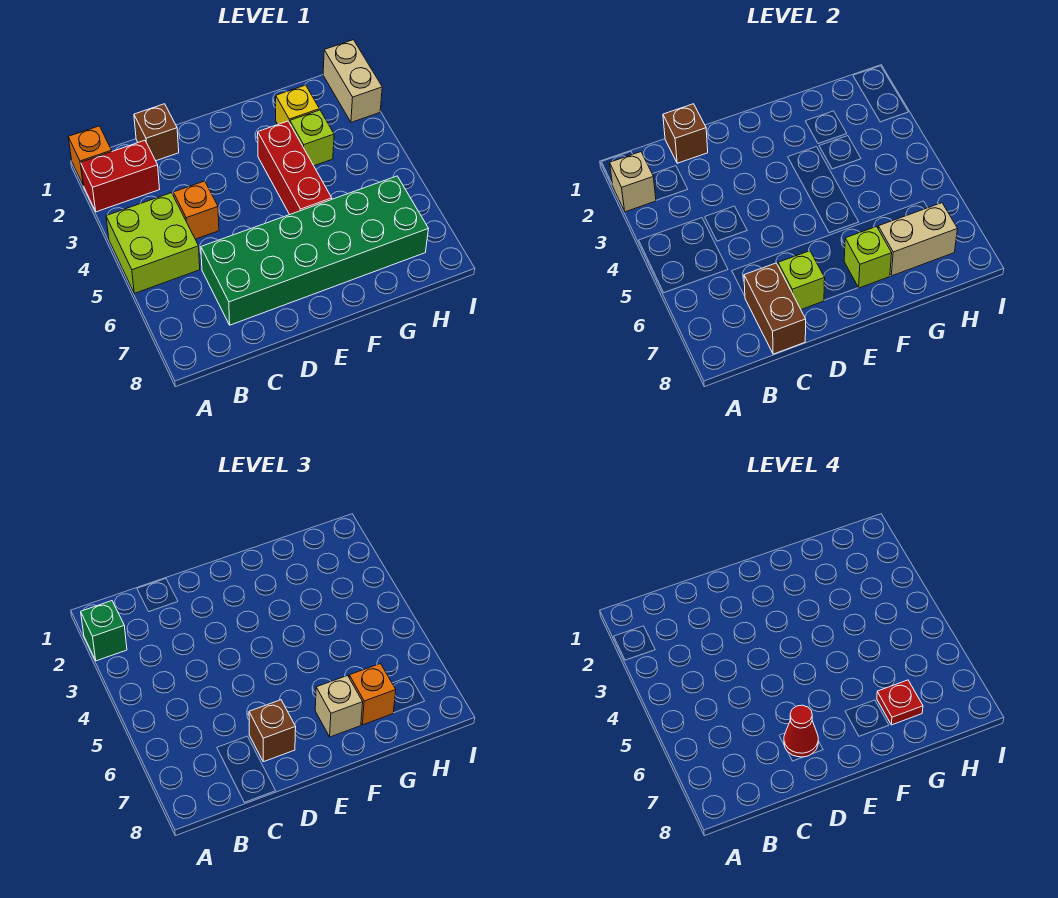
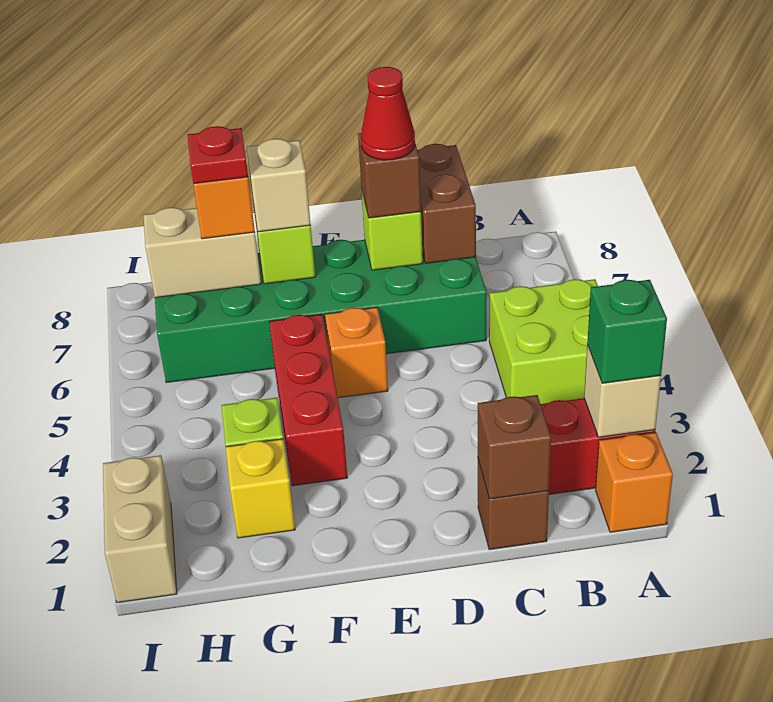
orange 1x1 brick [173,181,219,239] -> orange 1x1 brick moved to [325,307,388,398]

